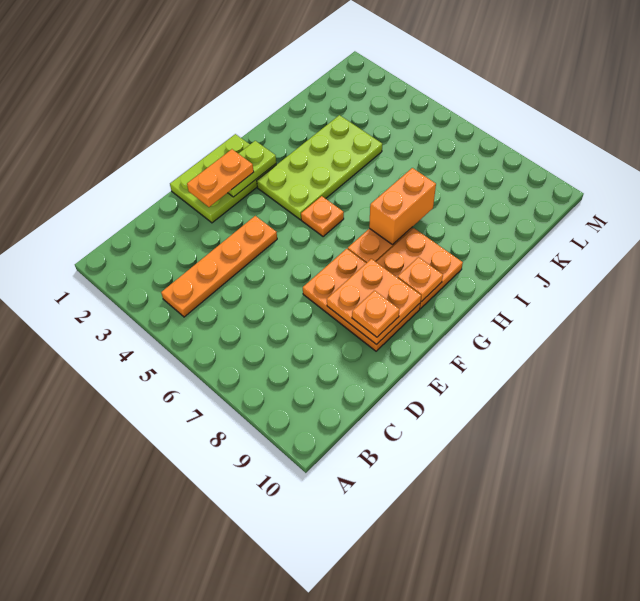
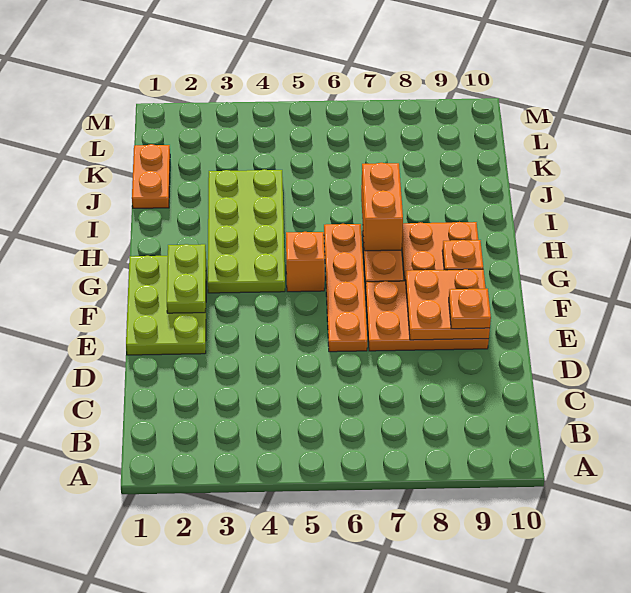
orange 1x4 plate [161,216,277,317] -> orange 1x4 plate moved to [324,224,367,352]
orange 1x2 plate [187,149,254,207] -> orange 1x2 plate moved to [132,144,170,208]
orange 1x1 plate [301,196,344,237] -> orange 1x1 brick [286,232,325,292]

